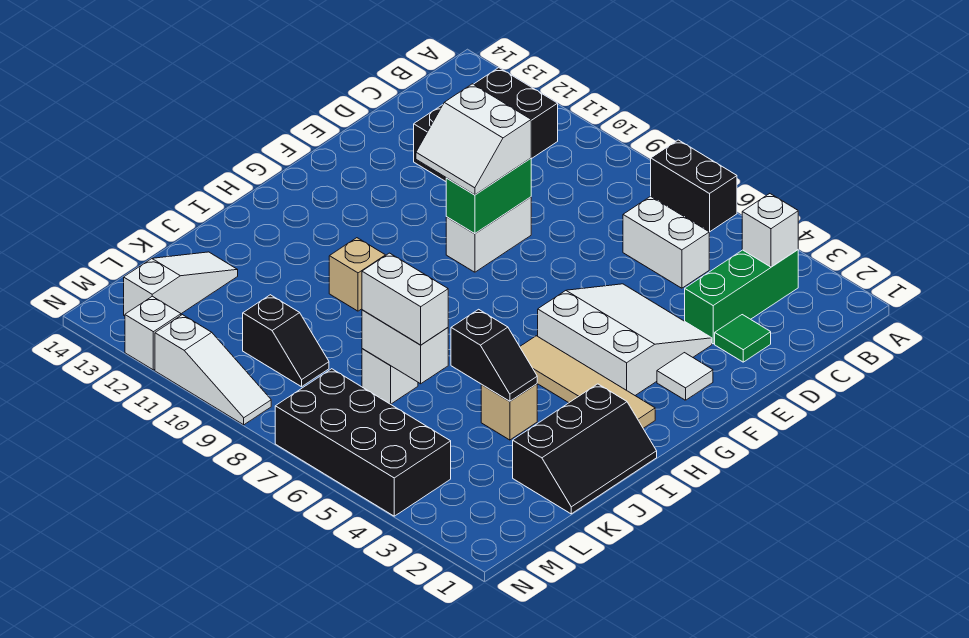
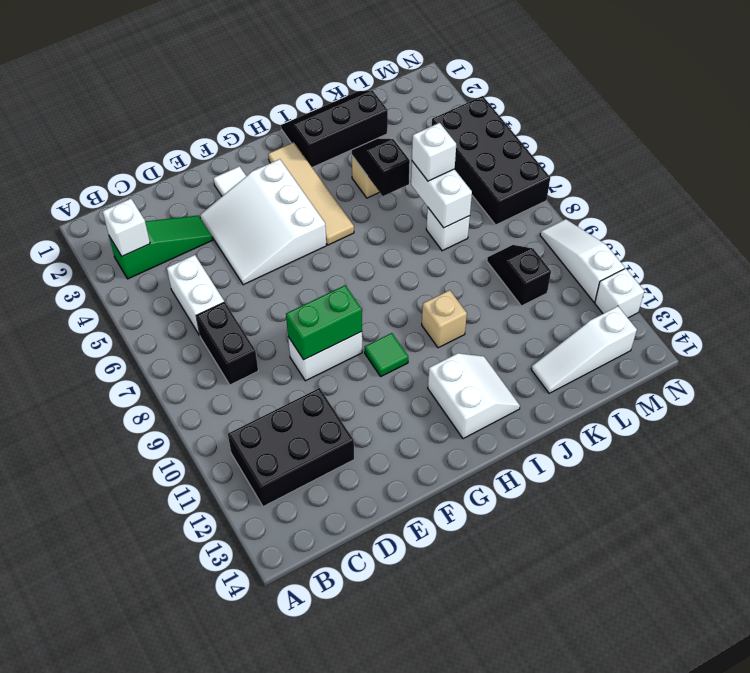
black 1x2 brick [651,140,737,232] -> black 1x2 brick moved to [196,302,258,385]
green 1x3 brick [685,250,798,344] -> green 1x3 slope [109,216,213,279]
green 1x1 tile [715,315,771,362] -> green 1x1 tile moved to [365,333,408,376]
white 2x2 slope [416,84,531,195] -> white 2x2 slope moved to [428,353,520,439]
white 1x2 brick [362,253,448,345] -> white 1x1 brick [412,123,456,181]

